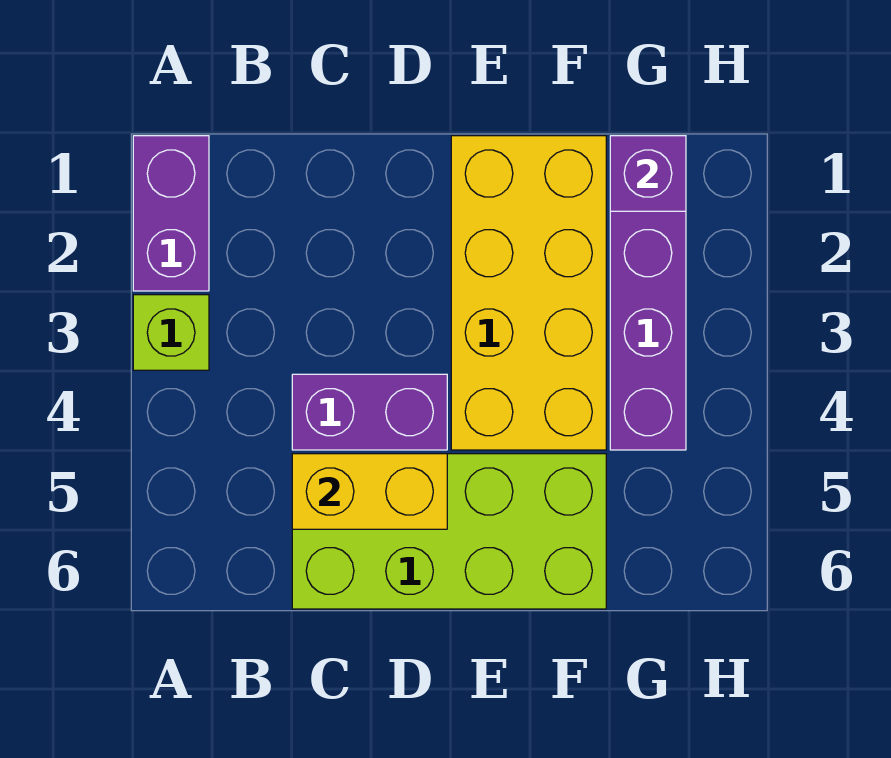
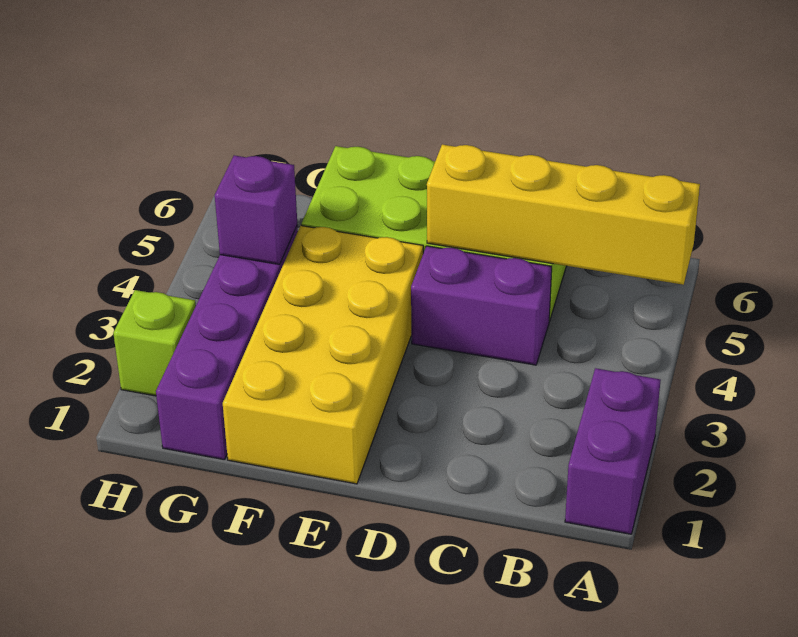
lime 1x1 brick [133,295,209,370] -> lime 1x1 brick moved to [113,290,196,396]
yellow 1x2 brick [292,454,447,529] -> yellow 1x4 brick [427,144,700,285]
purple 1x1 brick [610,136,686,211] -> purple 1x1 brick moved to [215,156,297,264]

